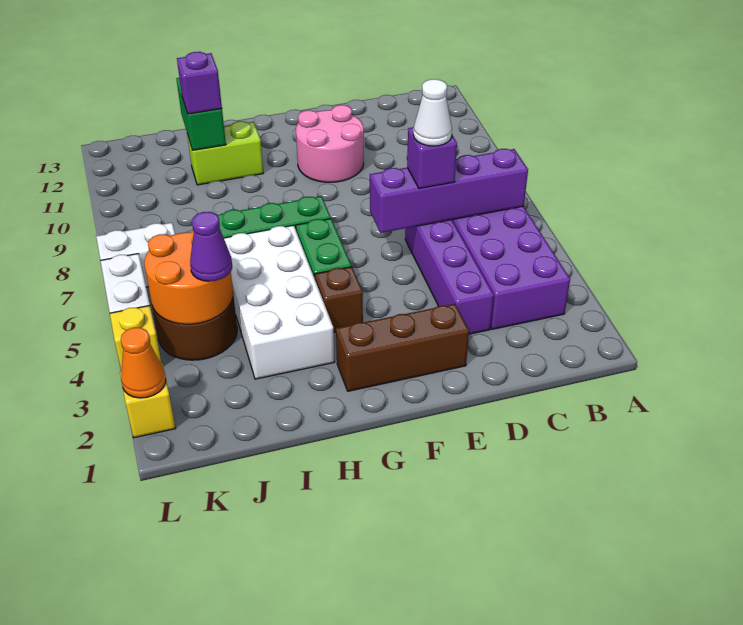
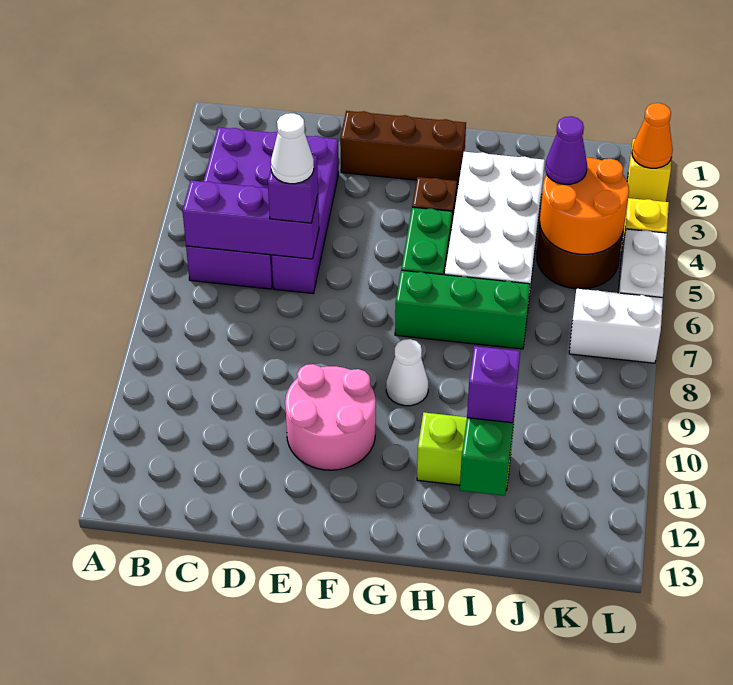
purple 1x4 brick [370,149,528,233] -> purple 1x3 brick [182,180,319,259]
none -> white 1x1 cone [386,339,428,406]

